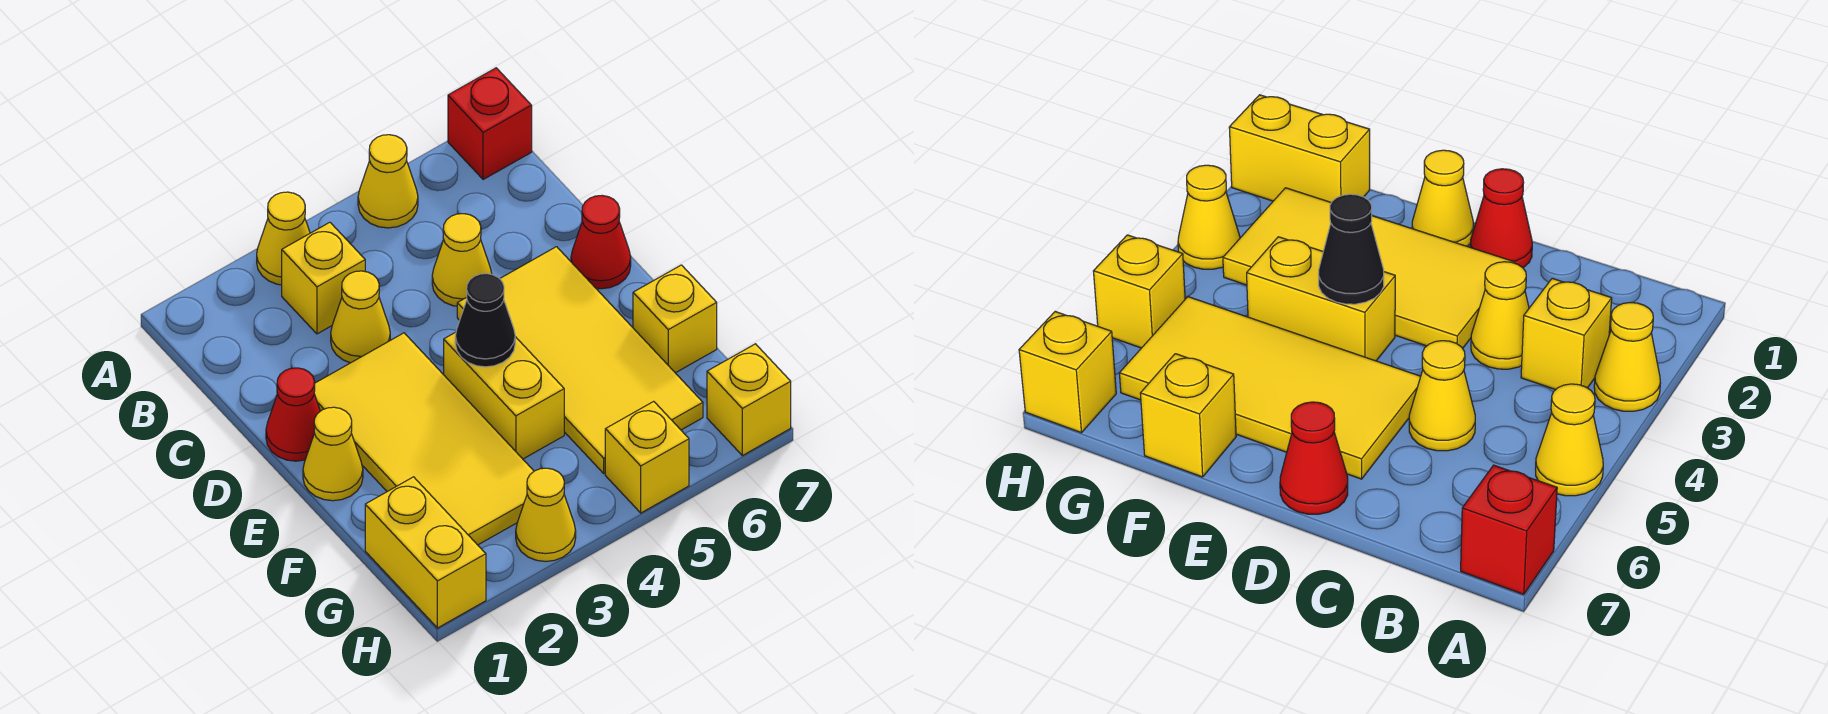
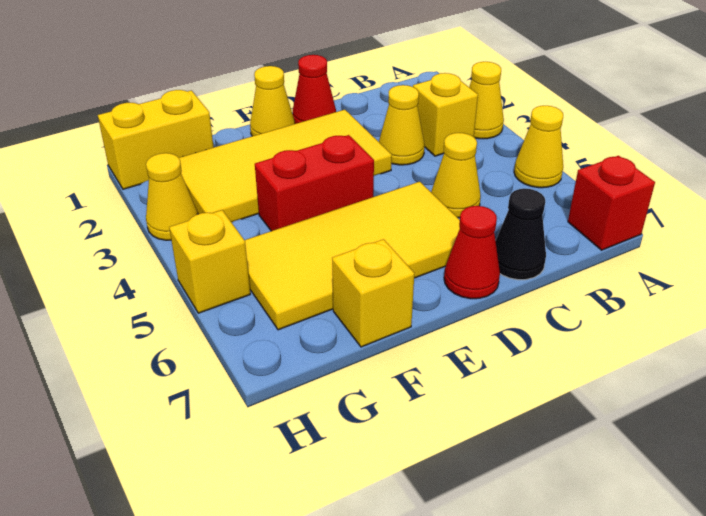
yellow 1x2 brick [444,332,564,459] -> red 1x2 brick [255,135,374,231]
black 1x1 cone [455,274,515,367] -> black 1x1 cone moved to [496,189,546,280]
yellow 1x1 brick [707,344,791,456] -> none

